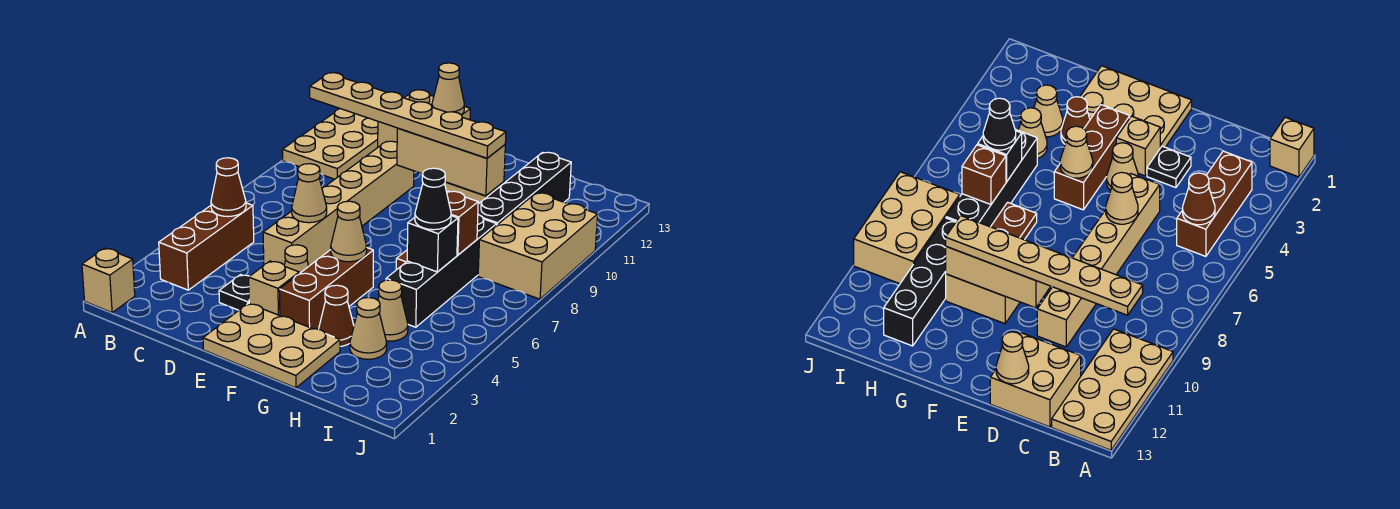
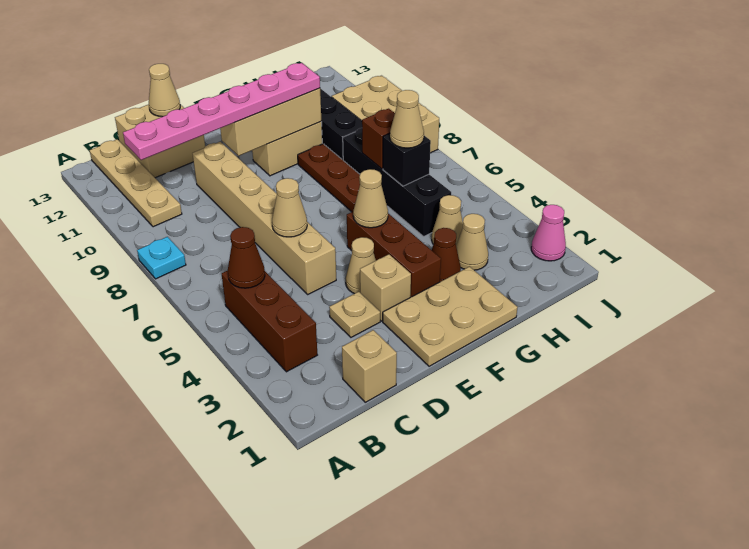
tan 1x1 brick [82,248,135,312] -> tan 1x1 brick moved to [342,330,397,402]
none -> cyan 1x1 plate [137,237,186,279]
tan 2x4 plate [282,109,378,179] -> tan 1x4 plate [90,139,182,227]
tan 1x6 plate [310,73,506,158] -> pink 1x6 plate [123,63,320,160]
black 1x1 plate [219,275,249,310] -> tan 1x1 plate [329,292,380,337]
black 1x1 cone [415,168,451,230] -> tan 1x1 cone [390,90,424,148]
none -> pink 1x1 cone [531,205,566,261]

